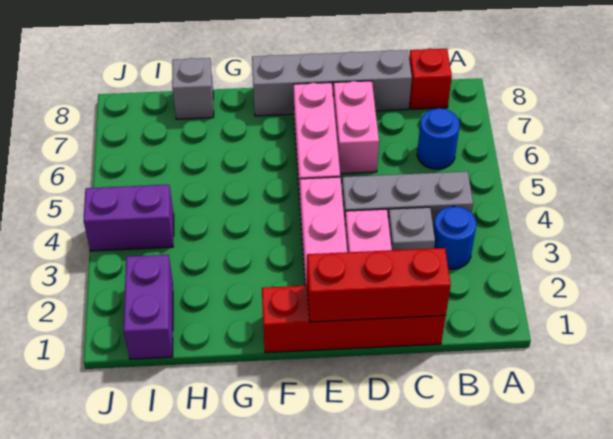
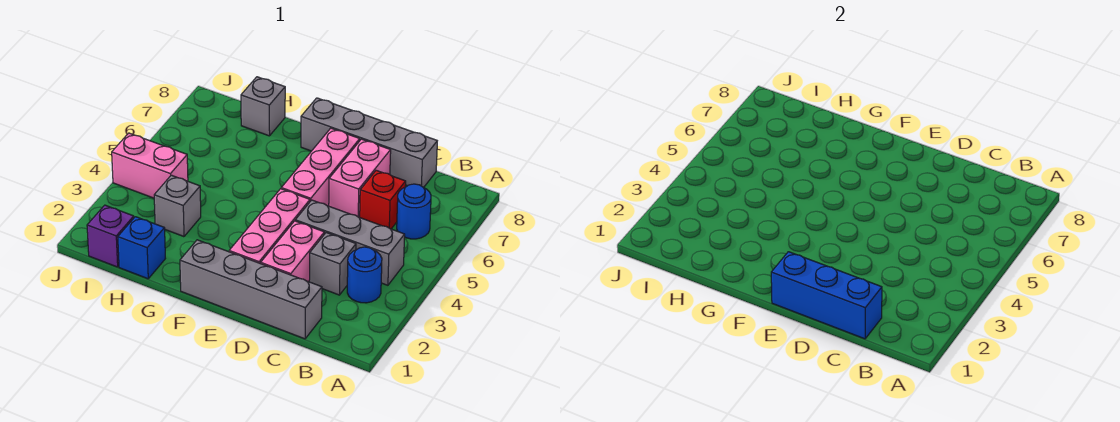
red 1x1 brick [409,48,452,109] -> red 1x1 brick moved to [360,170,406,229]
red 1x4 brick [262,286,446,353] -> grey 1x4 brick [180,240,322,339]
red 1x3 brick [307,248,451,322] -> blue 1x3 brick [771,252,882,339]
none -> blue 1x1 brick [118,217,165,279]
none -> grey 1x1 brick [154,175,201,237]
purple 1x2 brick [124,255,173,359] -> purple 1x1 brick [87,205,134,267]
purple 1x2 brick [83,185,174,251] -> pink 1x2 brick [112,133,188,198]

